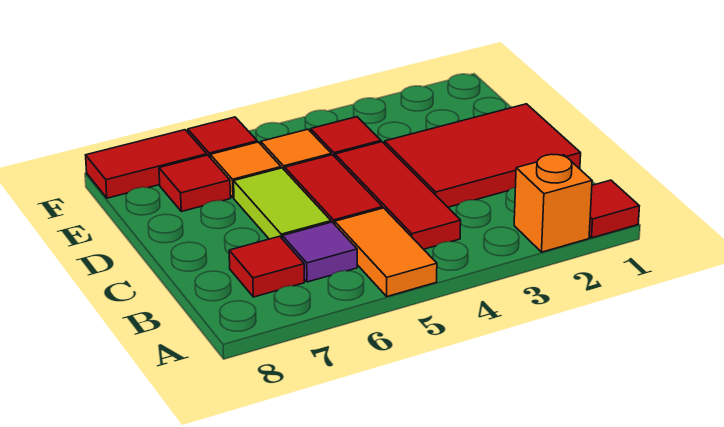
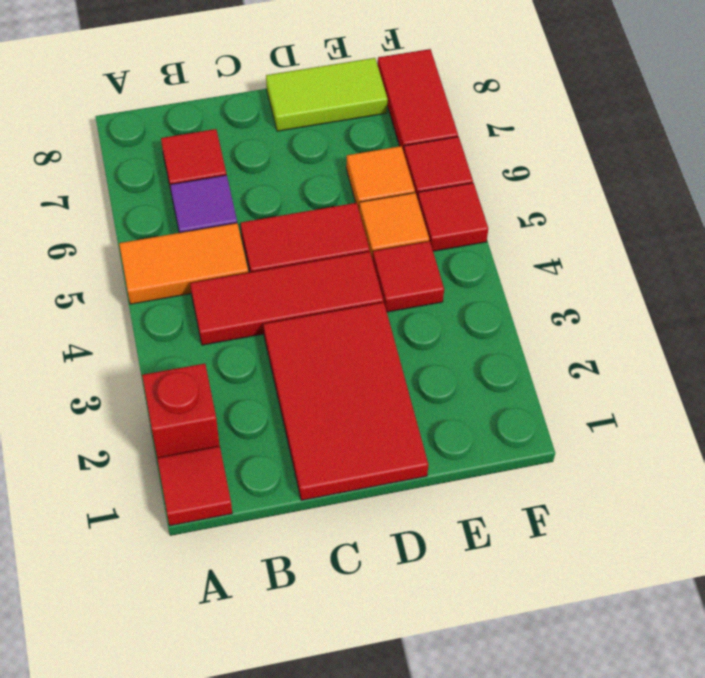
orange 1x1 brick [514,154,592,252] -> red 1x1 brick [142,364,220,458]
lime 1x2 tile [234,168,331,239] -> lime 1x2 tile moved to [266,58,388,131]
red 1x1 tile [159,155,231,212] -> red 1x1 tile moved to [418,183,488,251]

